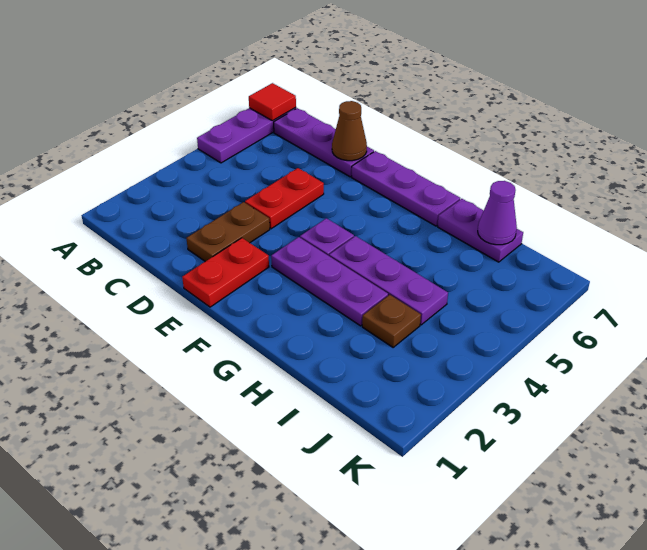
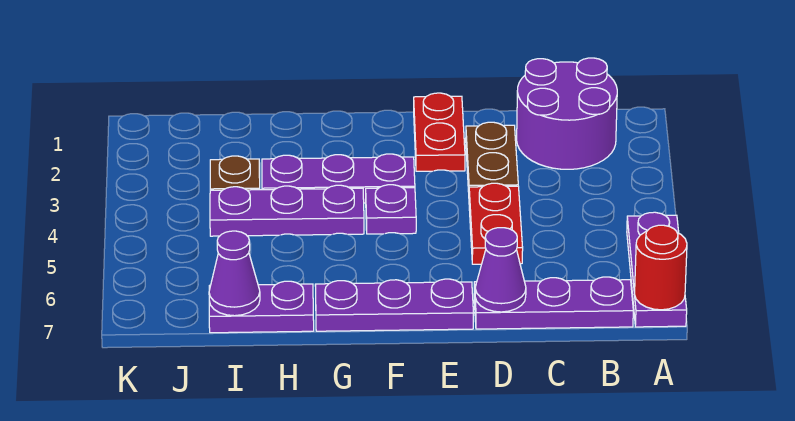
red 1x1 tile [249,83,296,121] -> red 1x1 round brick [635,225,687,310]
none -> purple 2x2 round brick [517,58,617,169]
brown 1x1 cone [332,101,367,161] -> purple 1x1 cone [475,228,526,312]

